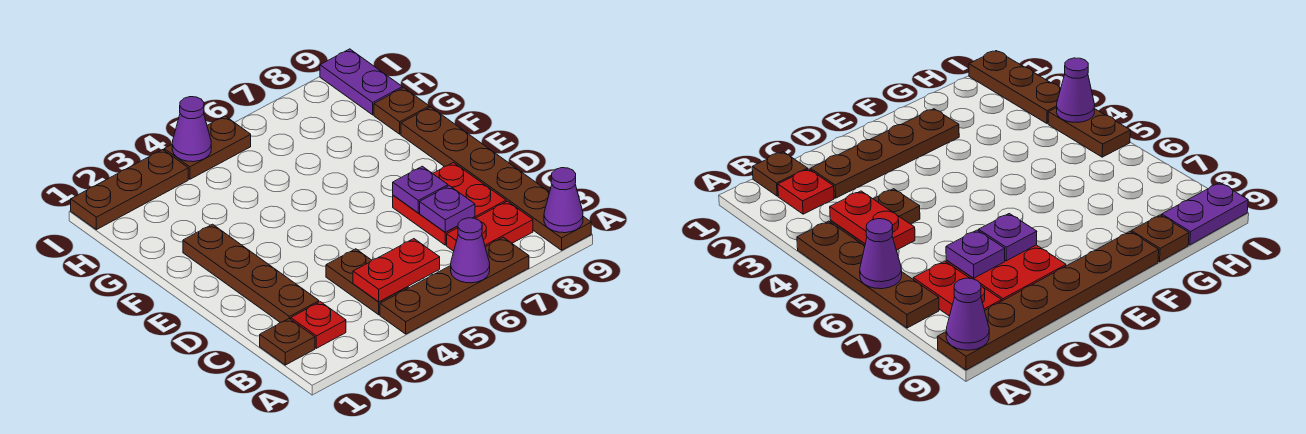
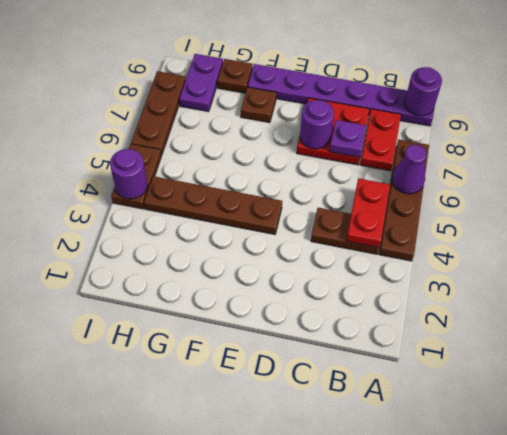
brown 1x6 plate [401,107,591,250] -> purple 1x6 plate [248,64,434,126]
purple 1x1 cone [544,168,583,233] -> purple 1x1 round brick [405,67,442,116]
brown 1x1 plate [260,319,315,365] -> brown 1x1 plate moved to [241,87,276,123]
red 1x1 plate [291,302,346,348] -> none
brown 1x4 plate [183,224,319,323] -> brown 1x4 plate moved to [144,176,282,234]
purple 1x1 plate [393,166,448,213] -> purple 1x1 round brick [300,100,334,149]
purple 1x2 plate [320,49,402,115] -> purple 1x2 plate turned to [179,54,223,112]
brown 1x3 plate [71,150,188,230] -> brown 1x3 plate moved to [131,71,186,156]
purple 1x1 cone [172,97,211,162] -> purple 1x1 round brick [110,149,147,199]

